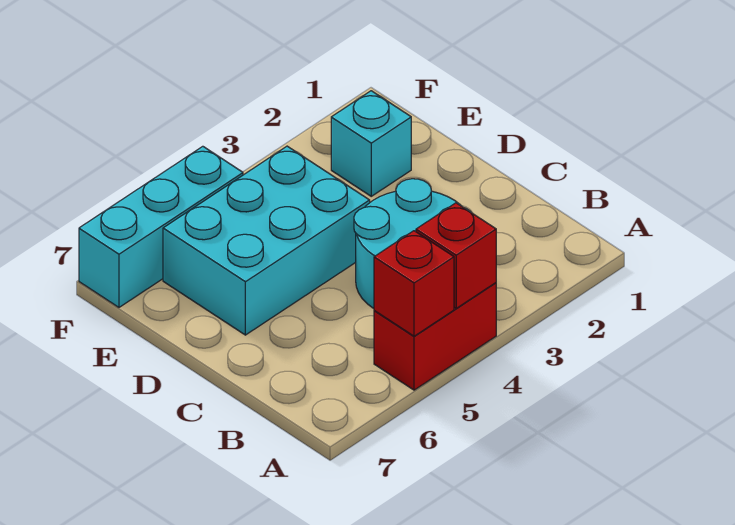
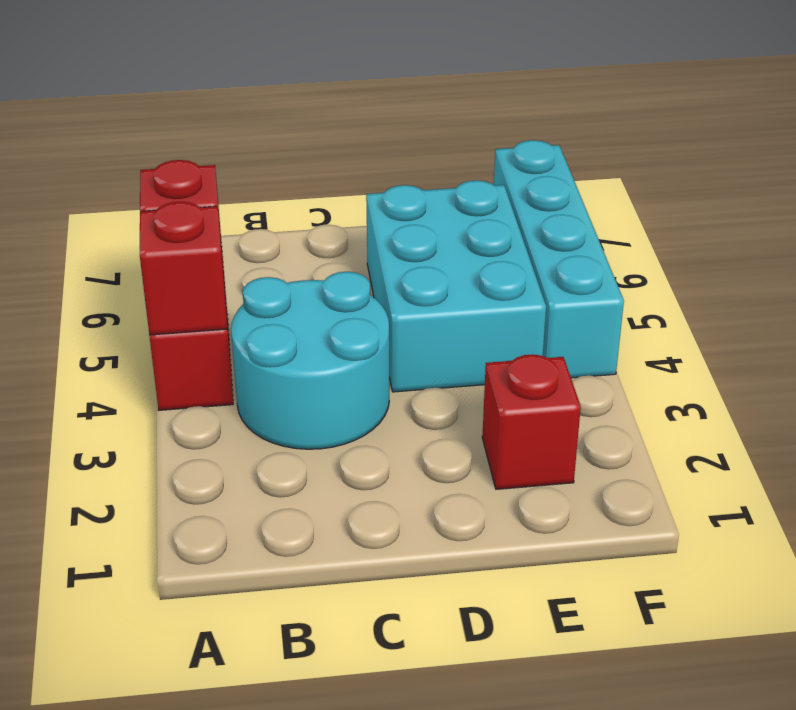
cyan 1x1 brick [331,91,411,196] -> red 1x1 brick [482,354,581,489]
cyan 1x3 brick [79,146,243,307] -> cyan 1x4 brick [494,140,624,378]

